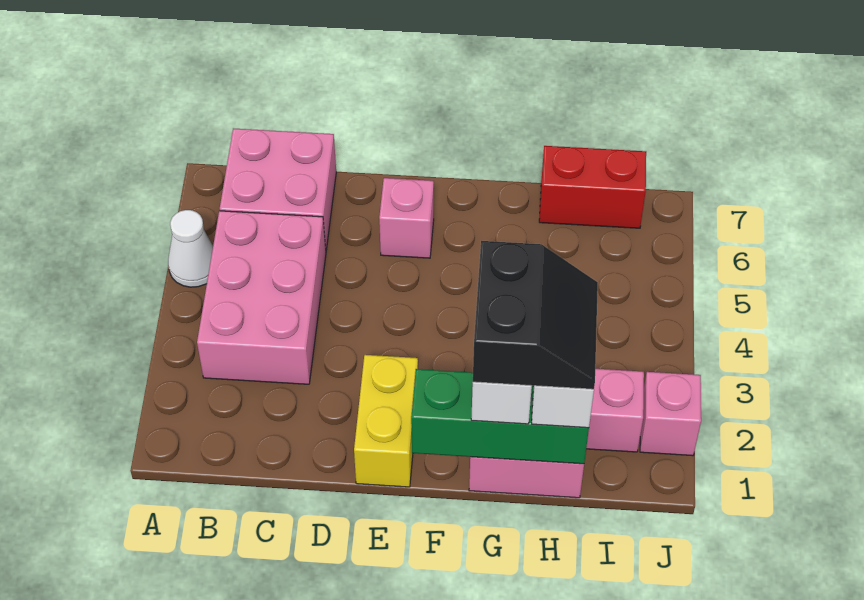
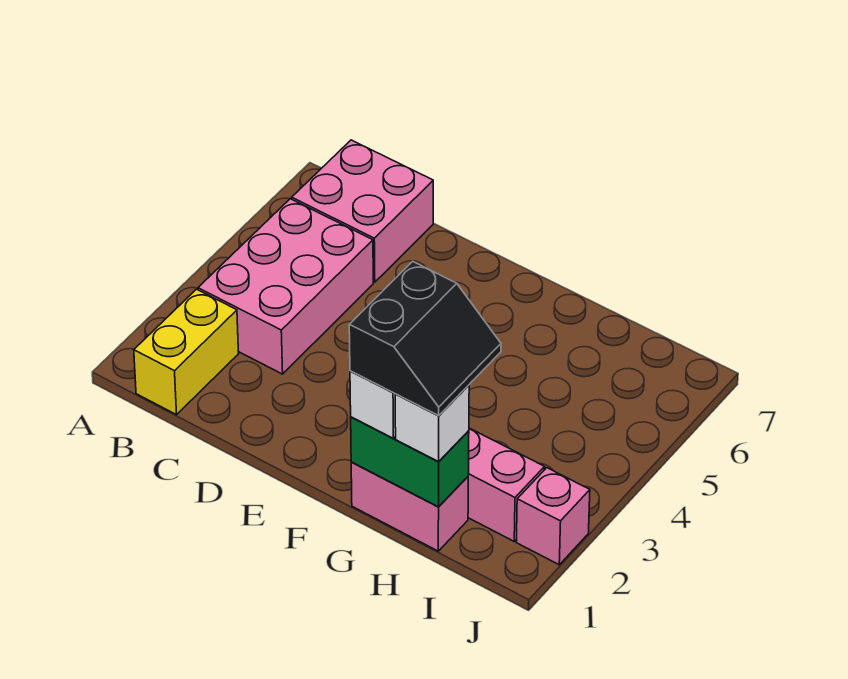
white 1x1 cone [168,210,213,287] -> none
yellow 1x2 brick [354,355,418,487] -> yellow 1x2 brick moved to [134,289,238,415]
pink 1x1 brick [379,178,434,258] -> none
green 1x3 brick [411,369,589,464] -> green 1x2 brick [351,417,469,507]
red 1x2 brick [539,146,646,228] -> none

